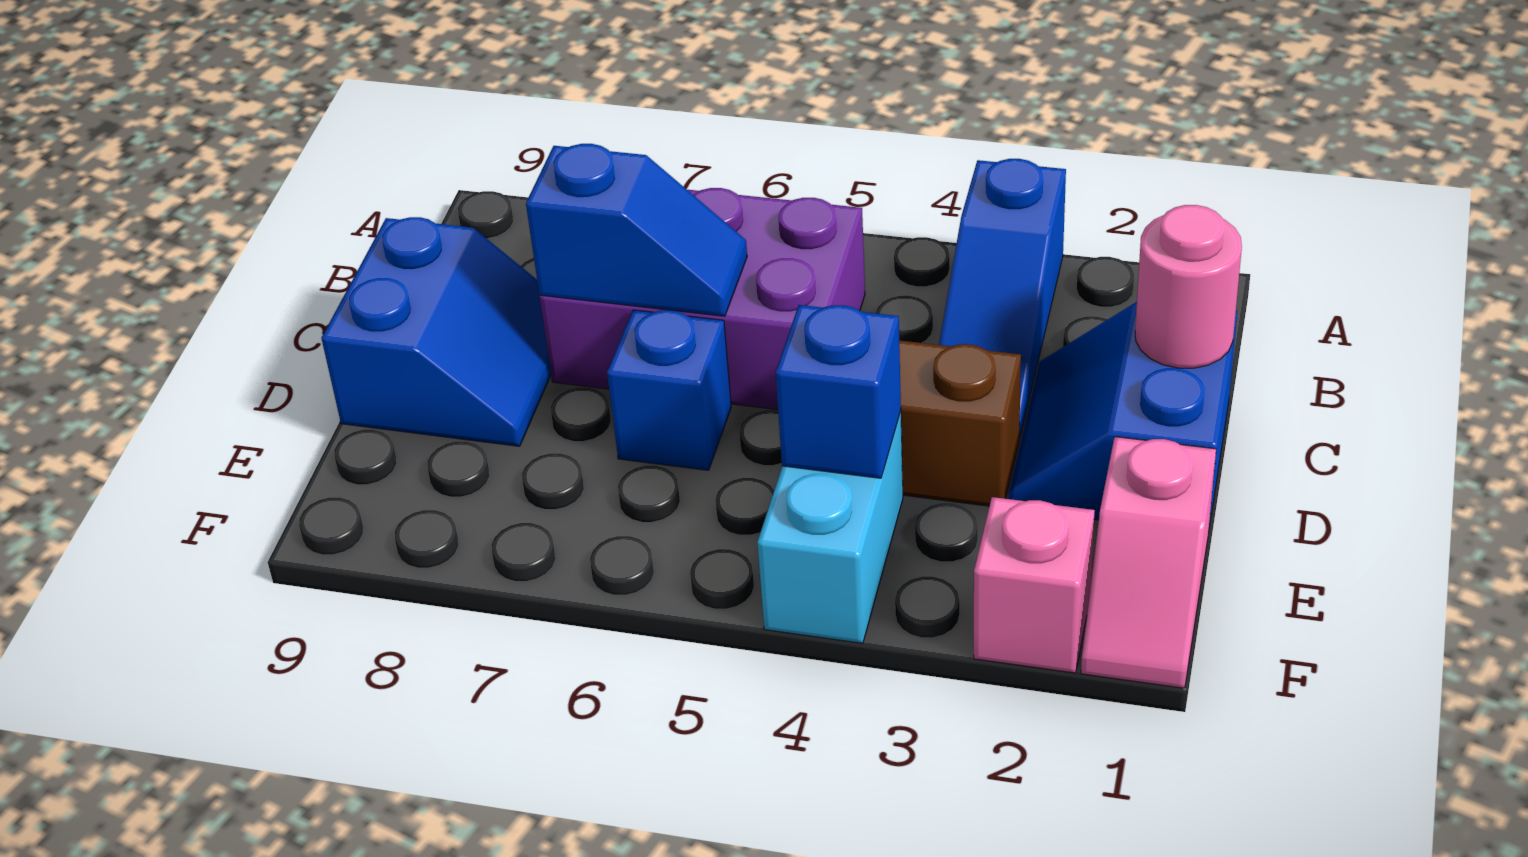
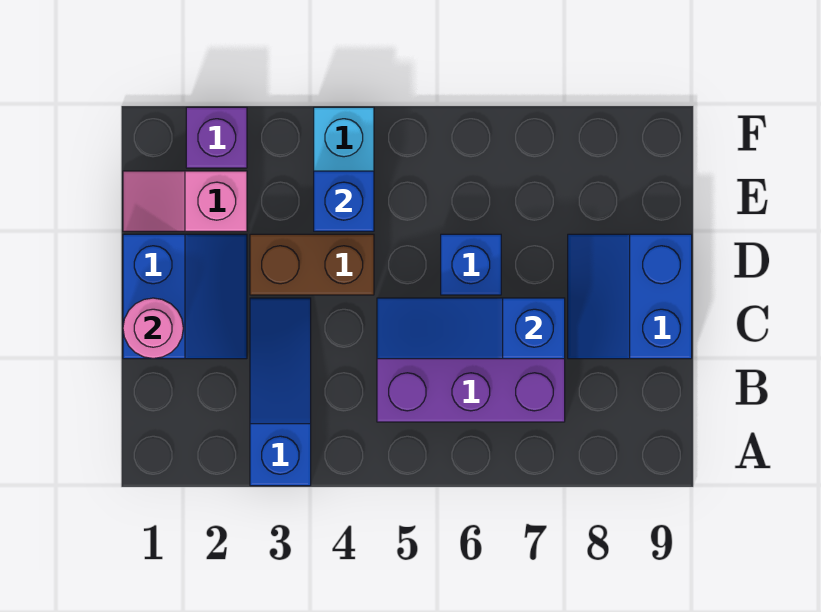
blue 1x2 slope [526,144,747,316] -> blue 1x3 slope [377,298,565,359]
pink 1x2 slope [1081,437,1216,688] -> pink 1x2 slope turned to [123,171,247,231]
pink 1x1 brick [974,497,1095,673] -> purple 1x1 brick [186,107,247,168]

